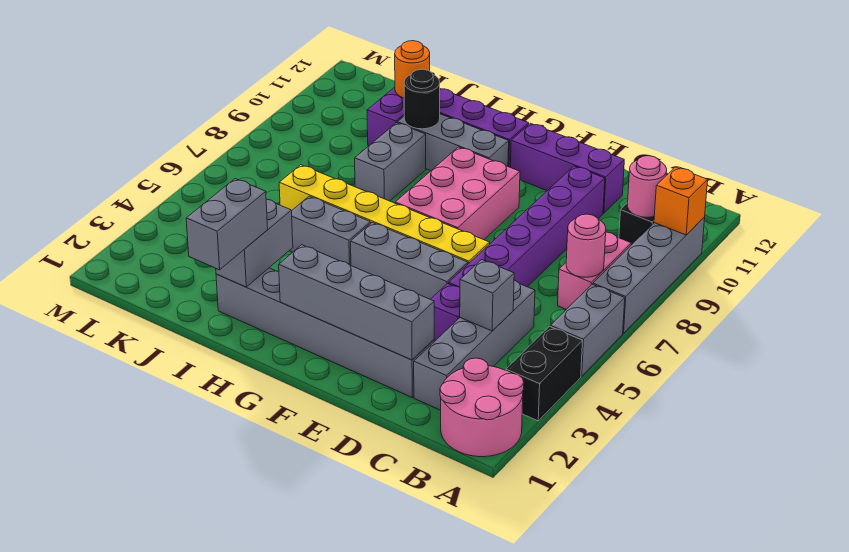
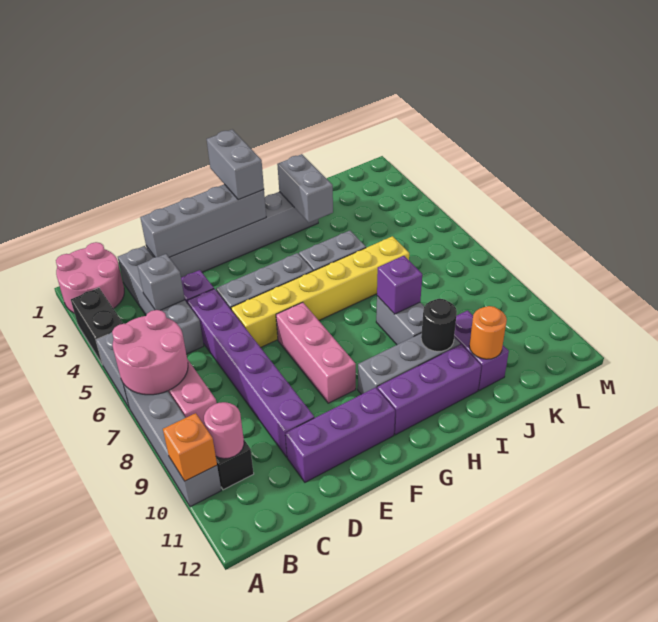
pink 1x1 round brick [566,214,606,277] -> pink 2x2 round brick [112,310,188,395]
pink 2x3 brick [395,147,520,240] -> pink 1x3 brick [276,302,356,403]
grey 1x2 brick [186,179,268,270] -> grey 1x2 brick moved to [207,129,264,200]
none -> purple 1x1 brick [377,256,422,314]

